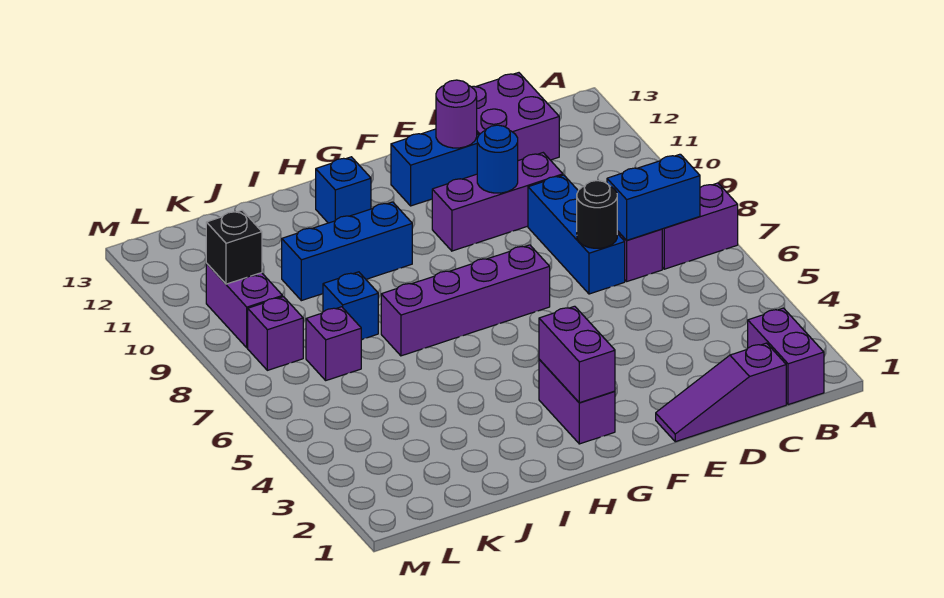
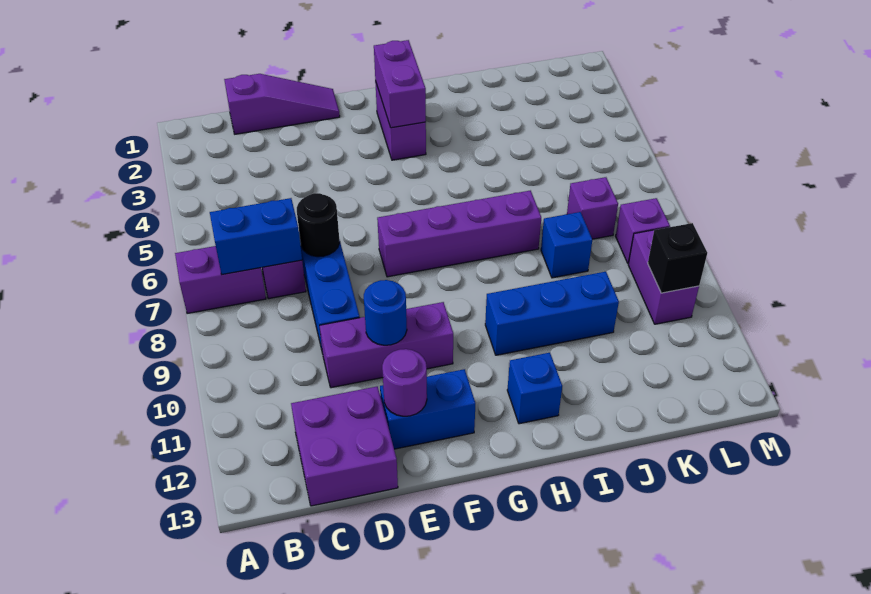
purple 1x2 brick [748,308,824,405] -> none

